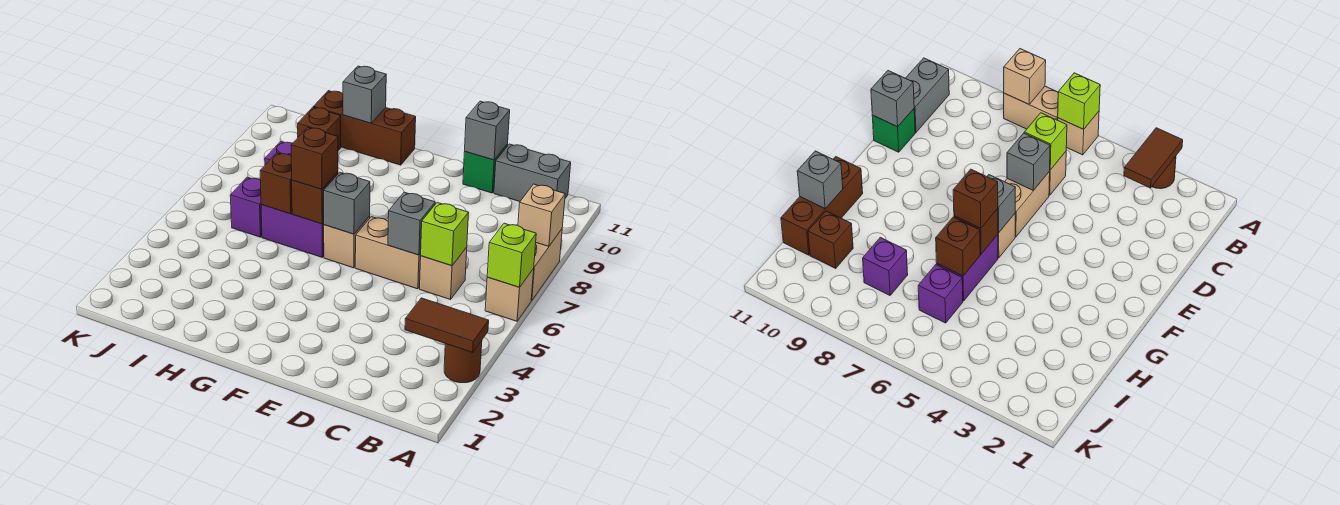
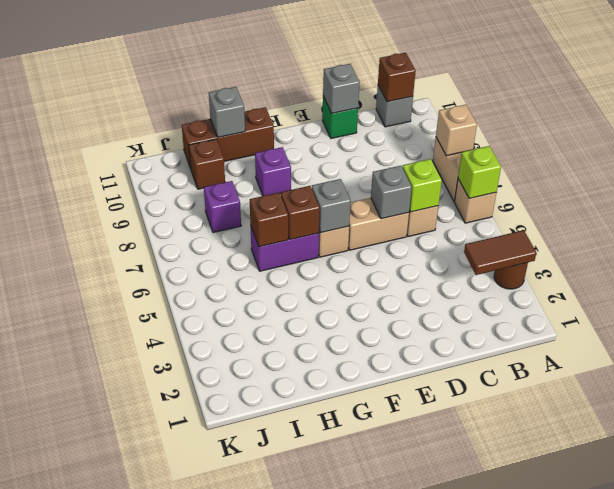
grey 1x2 brick [494,144,571,201] -> grey 1x1 brick [376,85,413,127]
brown 1x1 brick [291,127,338,189] -> brown 1x1 brick moved to [378,53,416,102]
purple 1x1 brick [230,177,262,237] -> purple 1x1 brick moved to [255,147,291,196]

